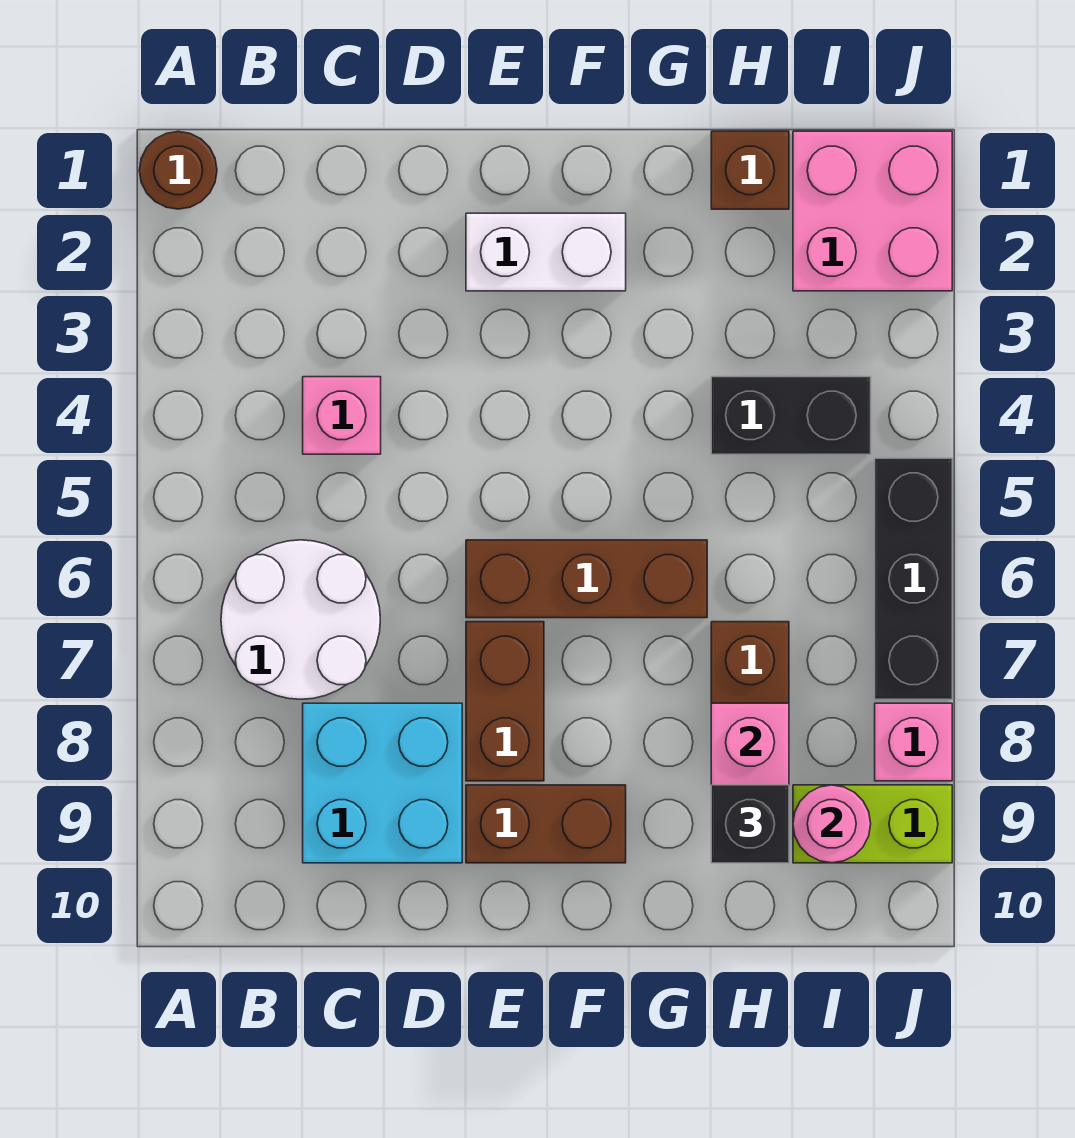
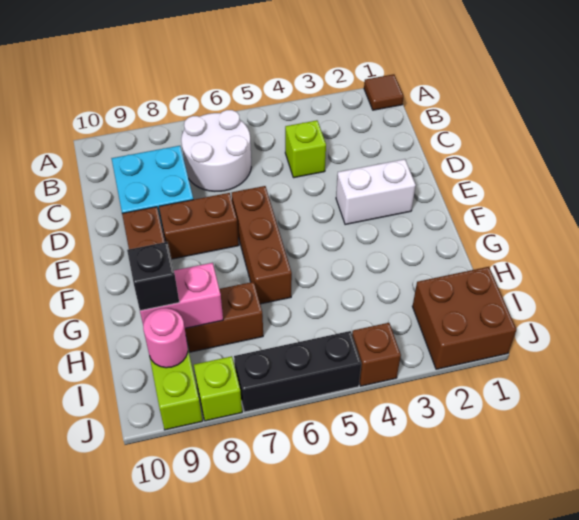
brown 1x1 round brick [139,132,217,209] -> brown 1x1 tile [364,74,404,110]
pink 1x1 brick [303,377,381,454] -> lime 1x1 brick [285,120,326,178]
white 1x2 brick [466,213,626,291] -> white 1x2 brick turned to [336,159,416,225]
brown 1x1 brick [711,131,789,209] -> brown 1x1 brick moved to [352,323,401,386]
black 1x2 brick [711,377,871,454] -> none
pink 2x2 brick [793,131,952,291] -> brown 2x2 brick [412,267,516,369]
pink 1x1 brick [875,703,952,781] -> lime 1x1 brick [194,356,242,421]

